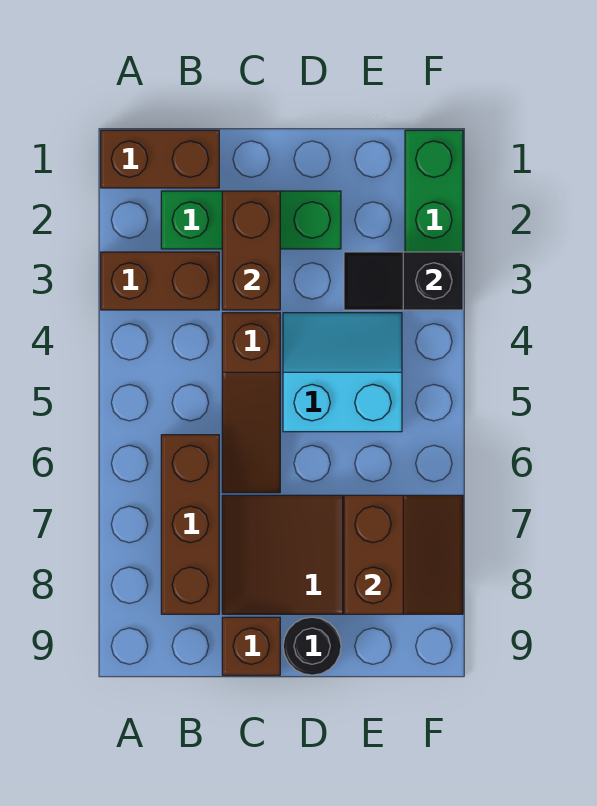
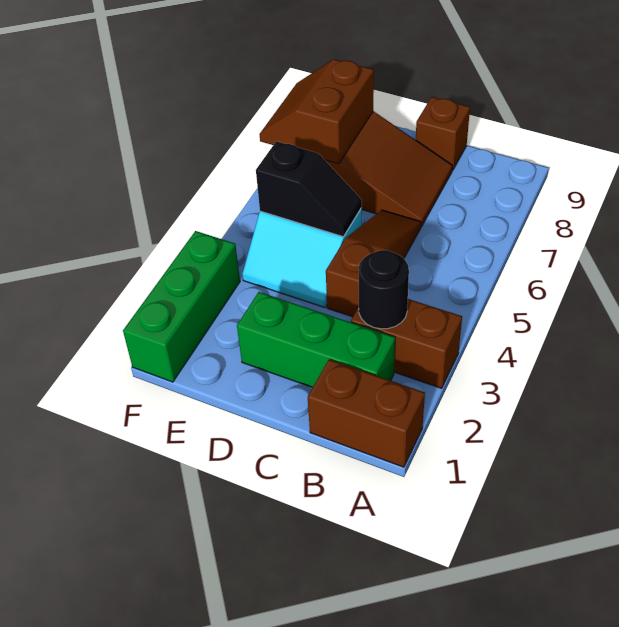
brown 1x3 brick [161,435,219,614] -> none
brown 1x2 brick [222,191,280,310] -> none
black 1x1 round brick [283,617,341,675] -> black 1x1 round brick moved to [359,250,409,329]
black 1x2 slope [344,252,463,310] -> black 1x2 slope moved to [256,141,362,237]

